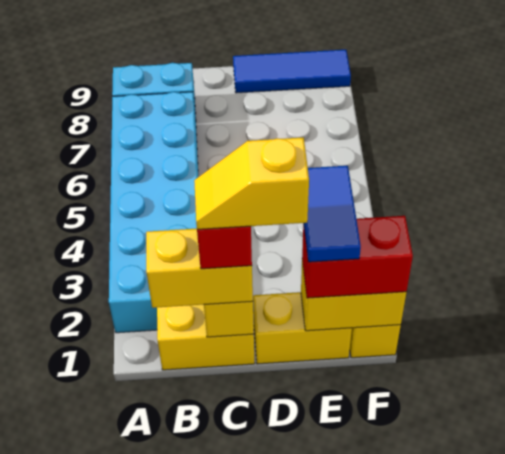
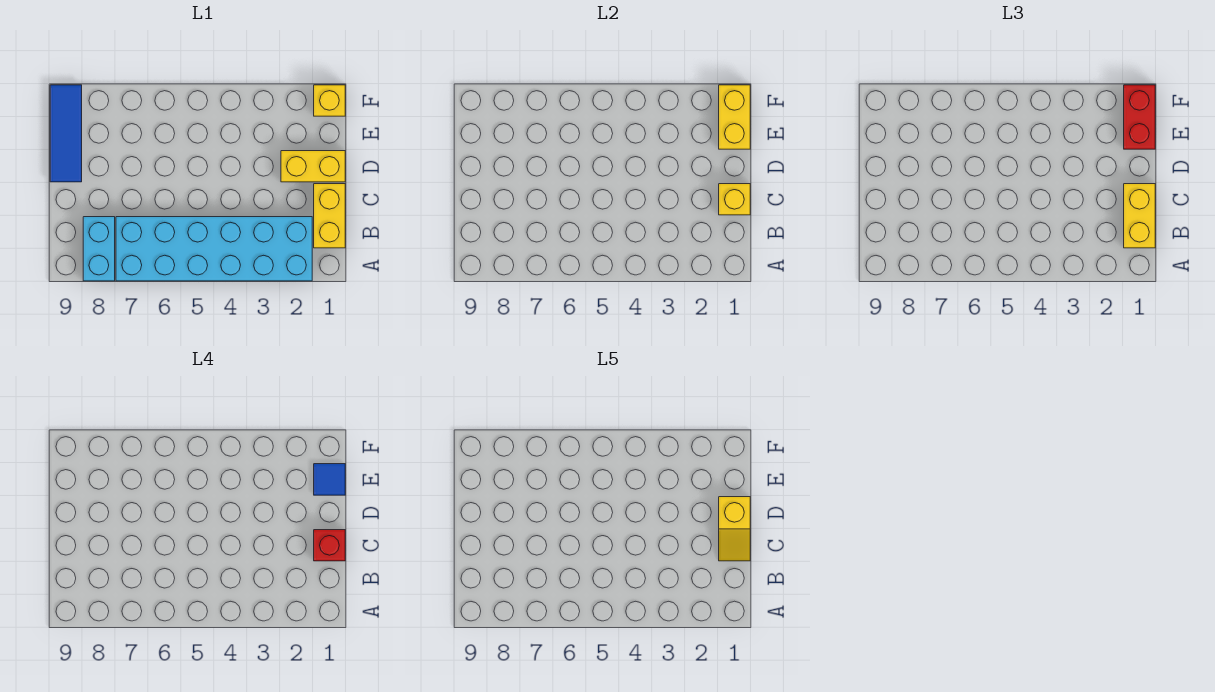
yellow 1x2 brick [253,292,352,364] -> yellow 1x2 brick turned to [281,151,345,182]
blue 1x2 tile [304,166,361,262] -> blue 1x1 tile [314,464,345,495]

